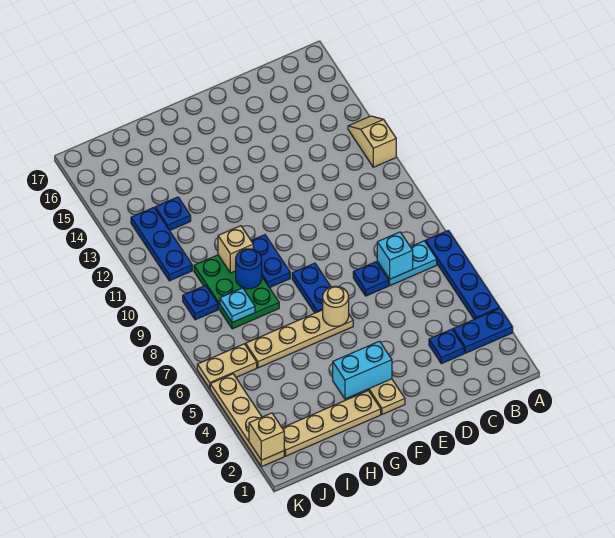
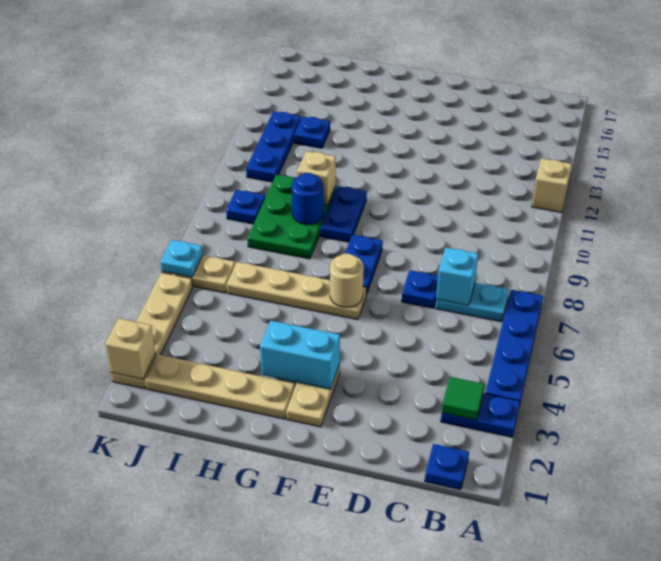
none -> green 1x1 tile [442,377,485,420]
blue 1x1 plate [429,329,464,364] -> blue 1x1 plate moved to [425,444,469,490]
cyan 1x1 plate [220,288,255,322] -> cyan 1x1 plate moved to [160,240,203,277]

